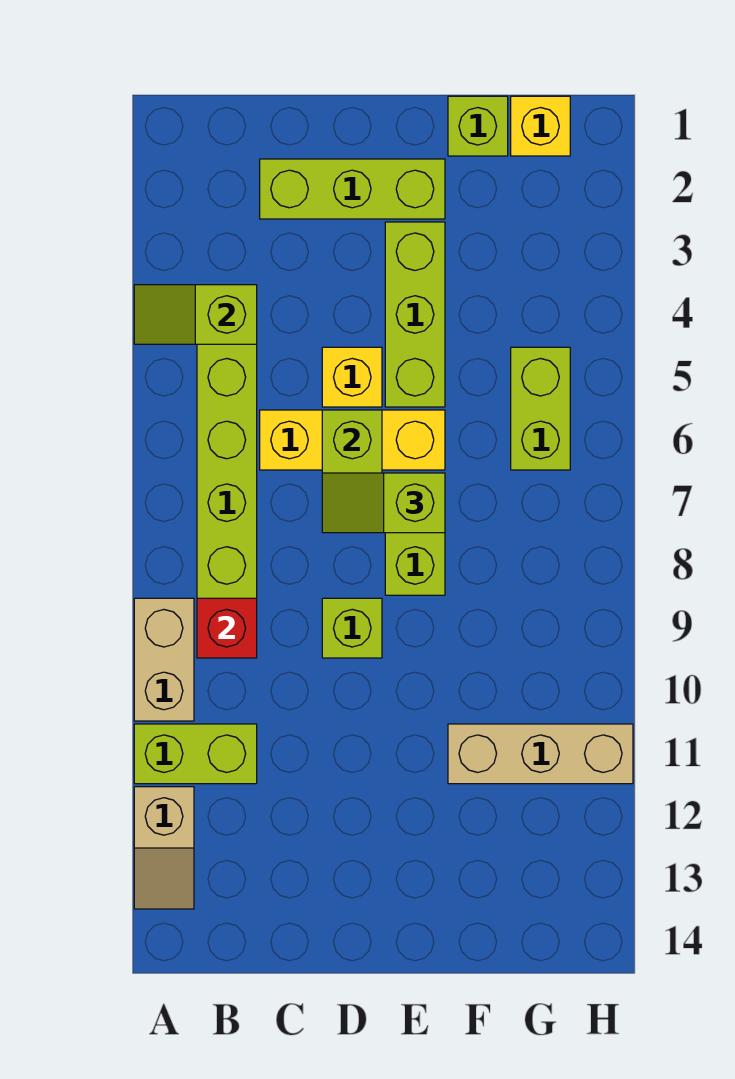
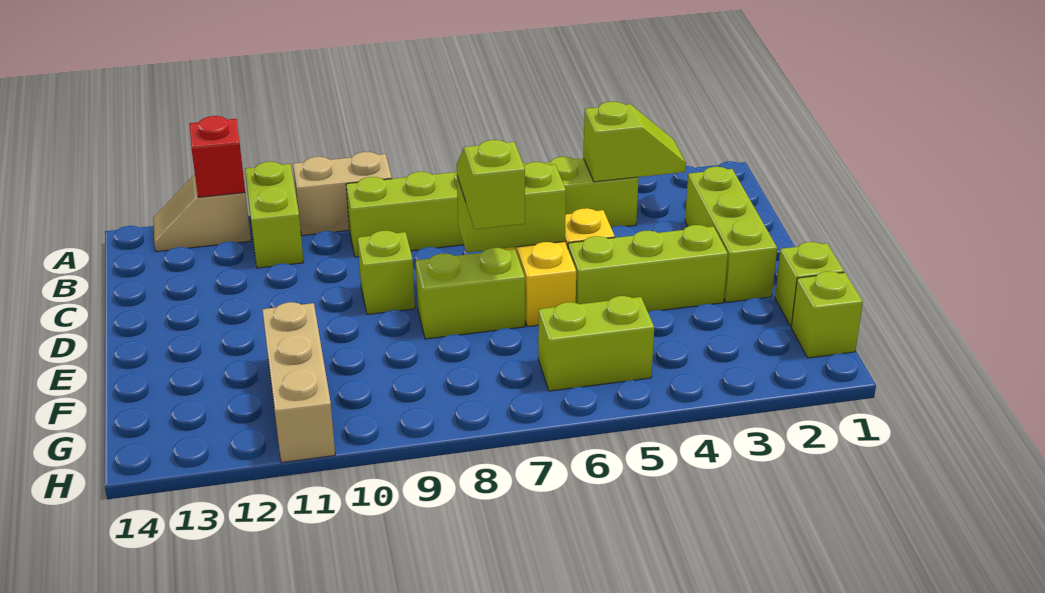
lime 1x2 slope [134,285,257,344] -> lime 1x2 slope turned to [583,102,686,182]
red 1x1 brick [197,598,257,658] -> red 1x1 brick moved to [189,116,245,197]
yellow 1x1 brick [511,96,570,156] -> lime 1x1 brick [791,271,863,358]

